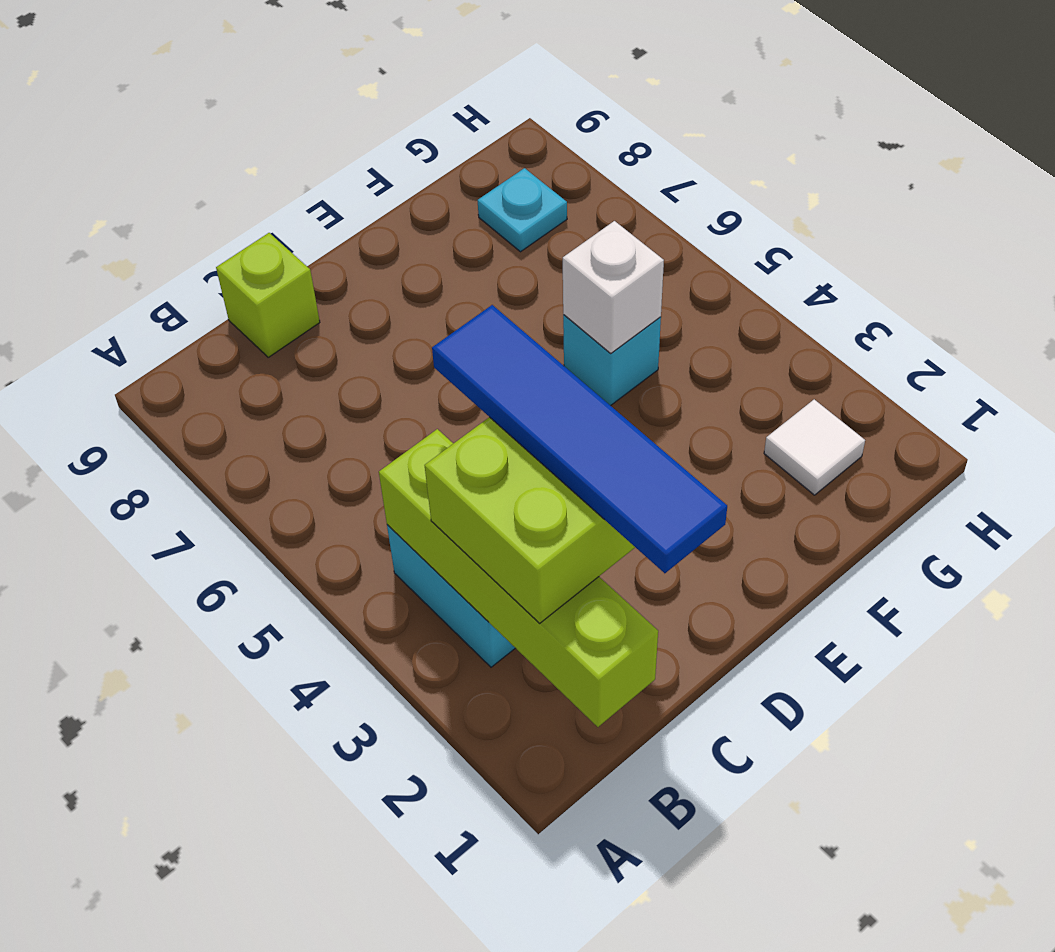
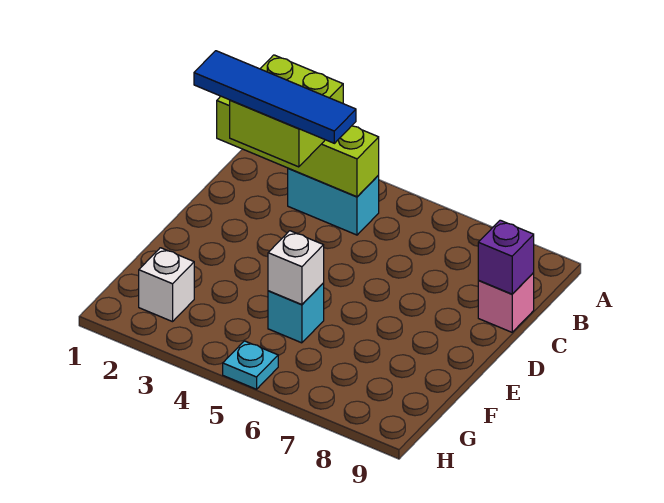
lime 1x1 brick [216,233,320,357] -> pink 1x1 brick [478,272,534,332]
none -> purple 1x1 brick [478,220,534,294]
white 1x1 tile [764,399,865,495] -> white 1x1 brick [139,248,194,322]
cyan 1x1 plate [478,168,567,252] -> cyan 1x1 plate moved to [223,341,278,389]

